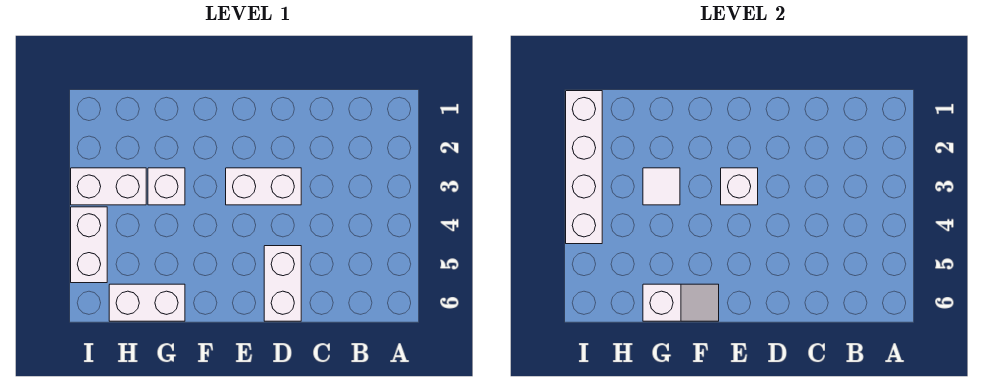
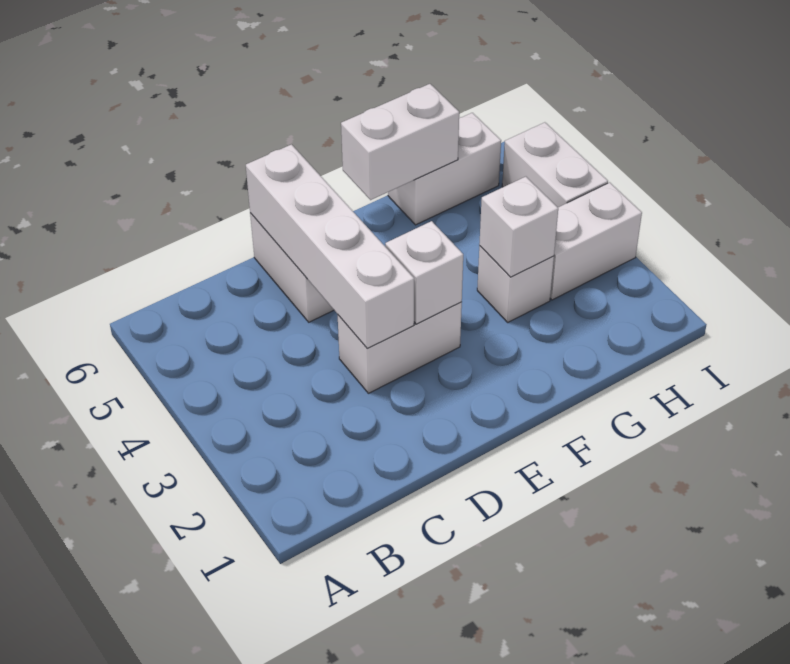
white 1x2 slope [643,284,719,321] -> white 1x2 brick [341,84,459,200]
white 1x1 tile [643,168,680,205] -> white 1x1 brick [479,177,558,277]
white 1x4 brick [566,91,602,244] -> white 1x4 brick moved to [246,144,414,348]

